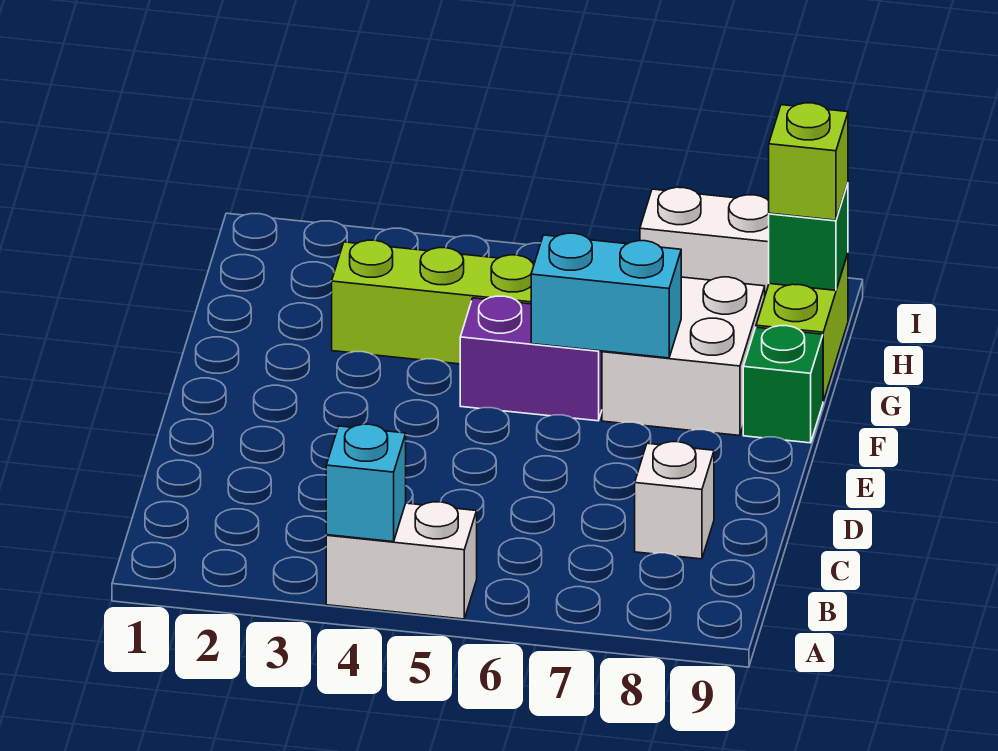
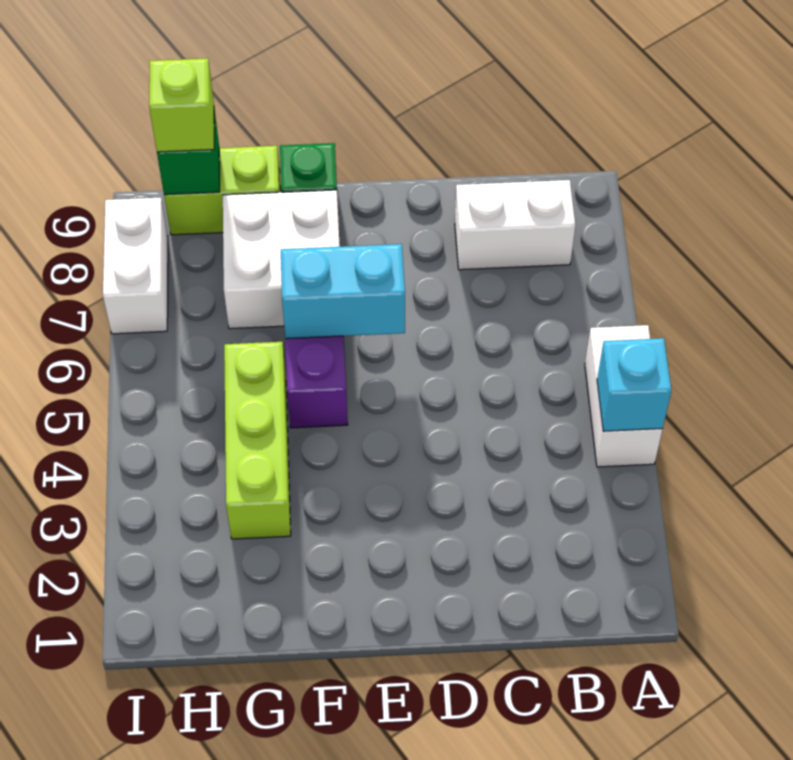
white 1x1 brick [635,442,714,559] -> white 1x2 brick [455,180,575,270]
cyan 1x2 brick [531,233,681,358] -> cyan 1x2 brick turned to [281,244,405,339]

